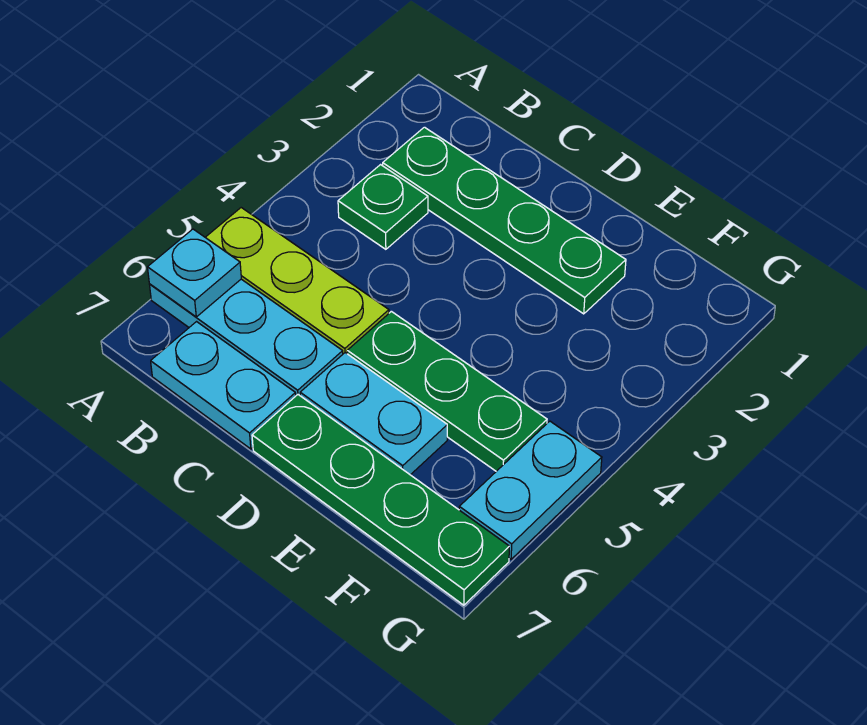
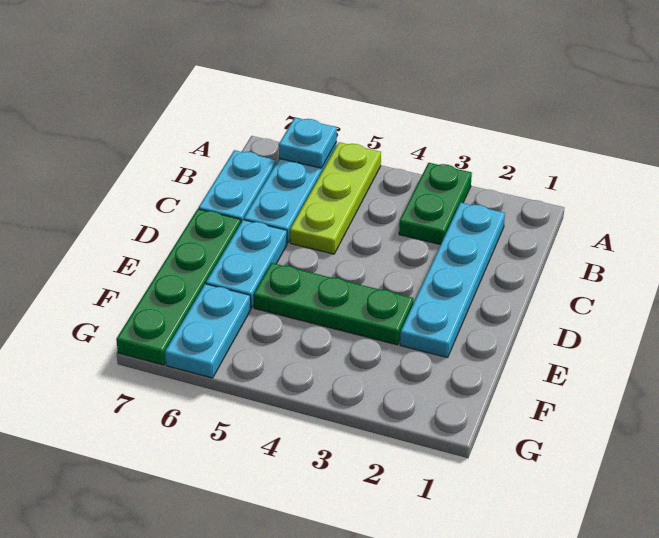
green 1x4 plate [383,127,626,314] -> cyan 1x4 plate [400,203,505,358]
green 1x1 plate [338,165,428,249] -> green 1x2 plate [399,163,472,245]
green 1x3 plate [347,311,547,471] -> green 1x3 plate turned to [254,263,413,345]
cyan 1x2 plate [459,421,602,559] -> cyan 1x2 plate turned to [165,284,251,378]

